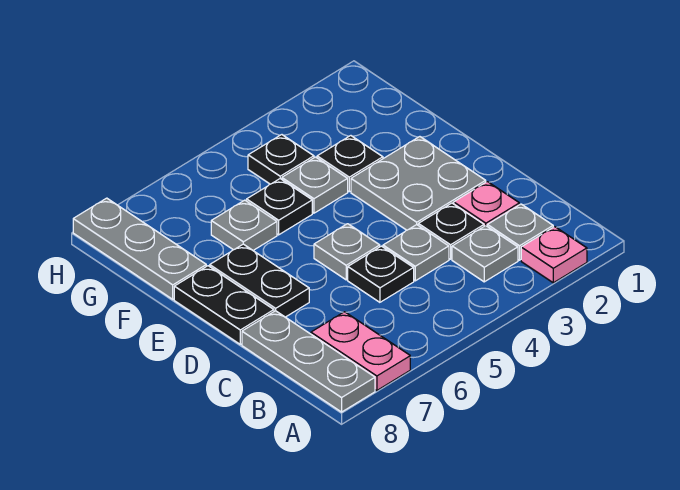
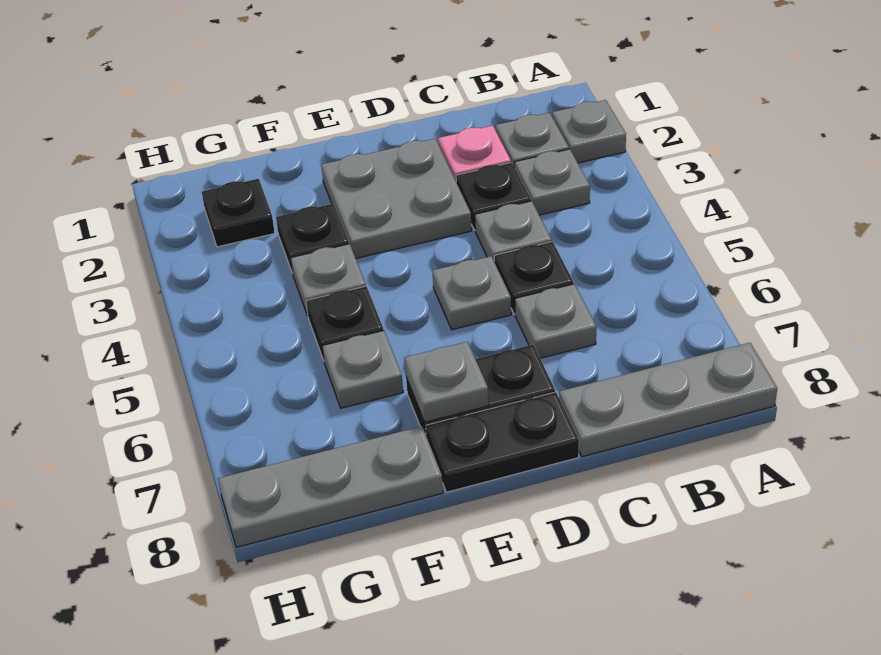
pink 1x1 plate [521,227,587,283] -> grey 1x1 plate [552,100,626,163]
pink 1x2 plate [311,312,410,391] -> none
none -> grey 1x1 plate [515,284,596,358]
none -> grey 1x1 plate [405,342,489,422]
black 1x1 plate [248,135,314,184] -> black 1x1 plate moved to [202,179,275,247]

